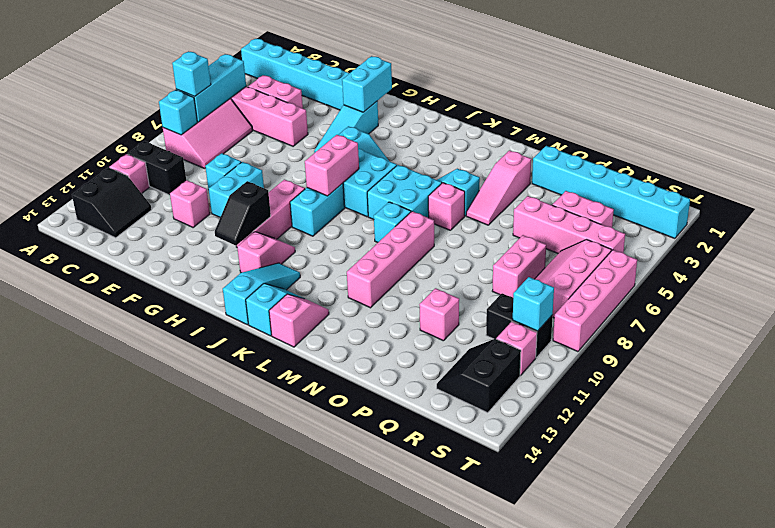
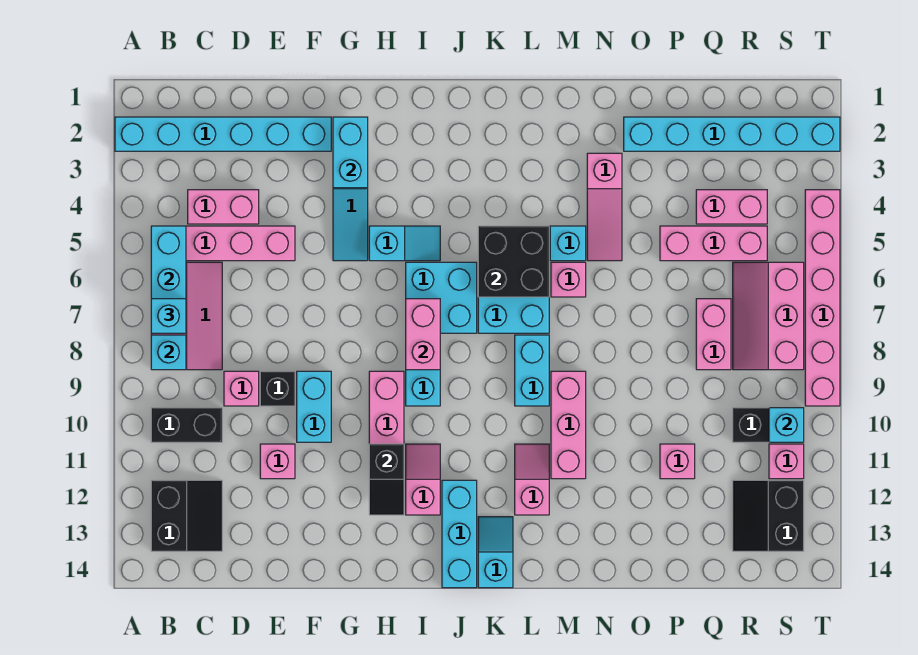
pink 1x1 brick [109,154,149,193] -> pink 1x1 brick moved to [224,371,259,406]
cyan 1x1 brick [205,153,241,190] -> black 1x1 brick [260,371,295,406]
cyan 1x3 slope [223,263,300,325] -> cyan 1x3 brick [442,480,477,588]
none -> black 2x2 brick [478,226,549,297]
cyan 1x1 brick [374,202,411,242] -> cyan 1x2 brick [515,335,549,406]
pink 1x2 slope [269,294,329,347] -> pink 1x2 slope moved to [515,444,549,515]
pink 1x4 brick [347,211,434,308] -> pink 1x3 brick [551,371,586,479]
pink 1x4 brick [513,196,625,253] -> pink 1x3 brick [660,226,767,261]
pink 1x4 brick [553,250,637,352] -> pink 1x6 brick [805,190,840,406]

